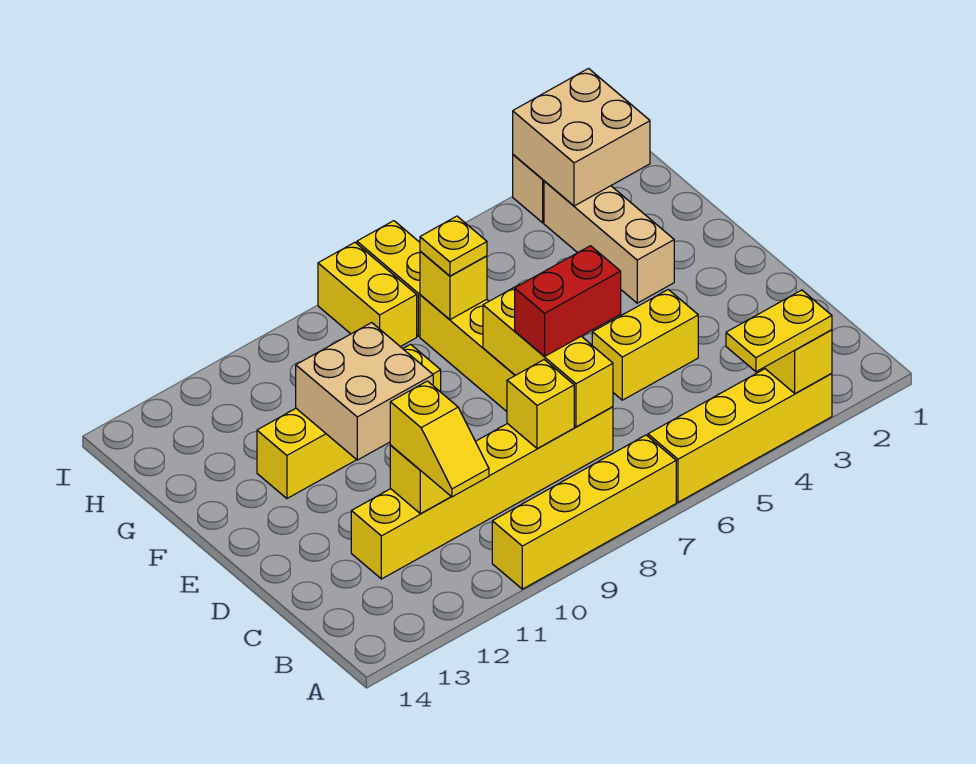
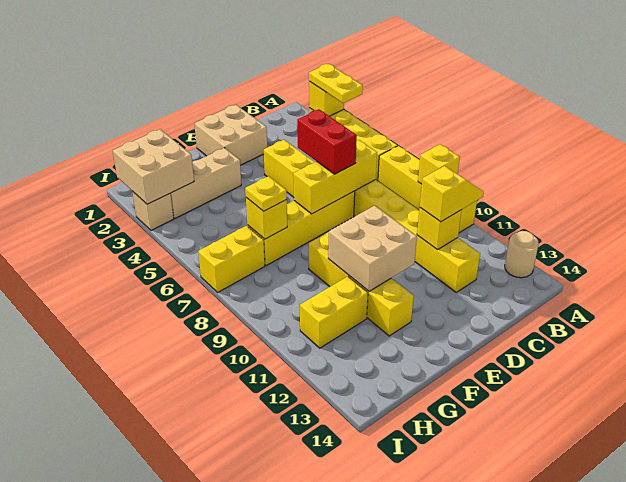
none -> tan 1x1 round brick [505,231,539,278]
yellow 1x1 brick [507,360,574,449] -> yellow 1x1 brick moved to [418,144,460,184]
none -> tan 2x2 brick [194,105,267,165]
yellow 1x2 brick [318,242,417,347] -> yellow 1x2 brick moved to [300,276,368,348]

